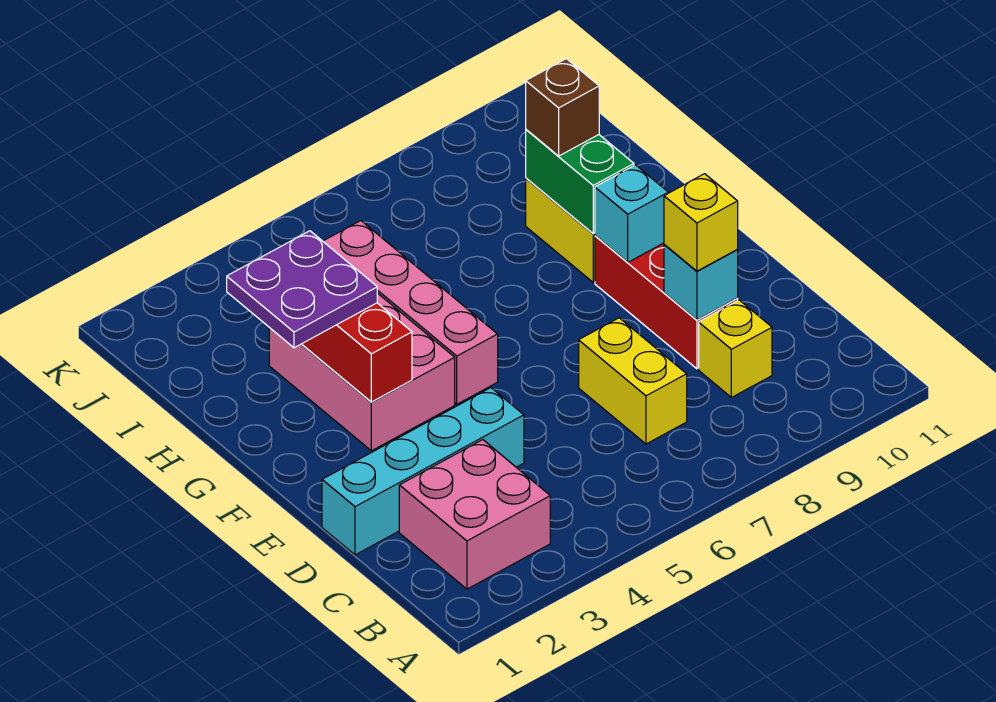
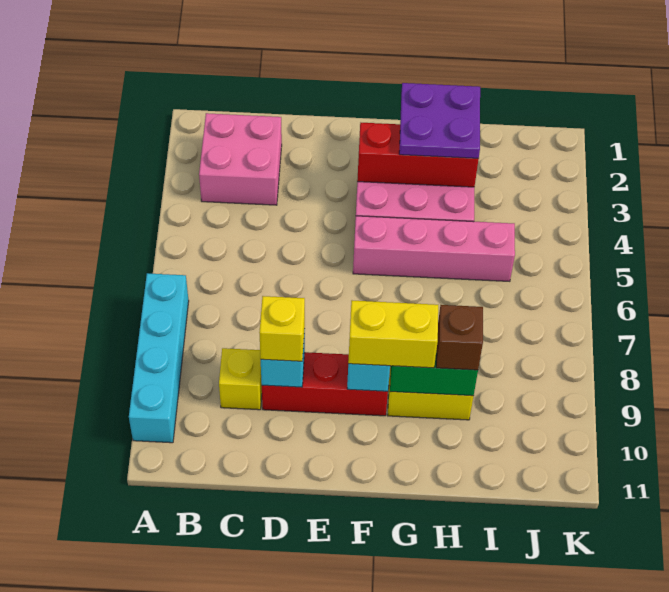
yellow 1x2 brick [579,318,687,444] -> yellow 1x2 brick moved to [348,301,438,368]
cyan 1x4 brick [322,388,524,555] -> cyan 1x4 brick moved to [129,273,189,443]

